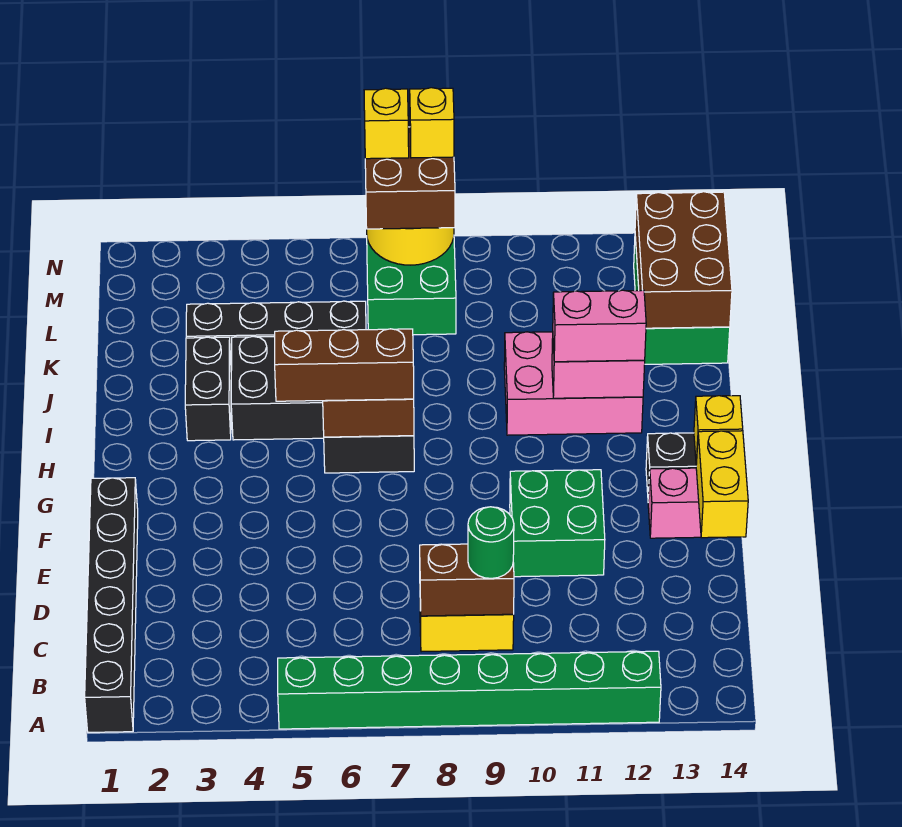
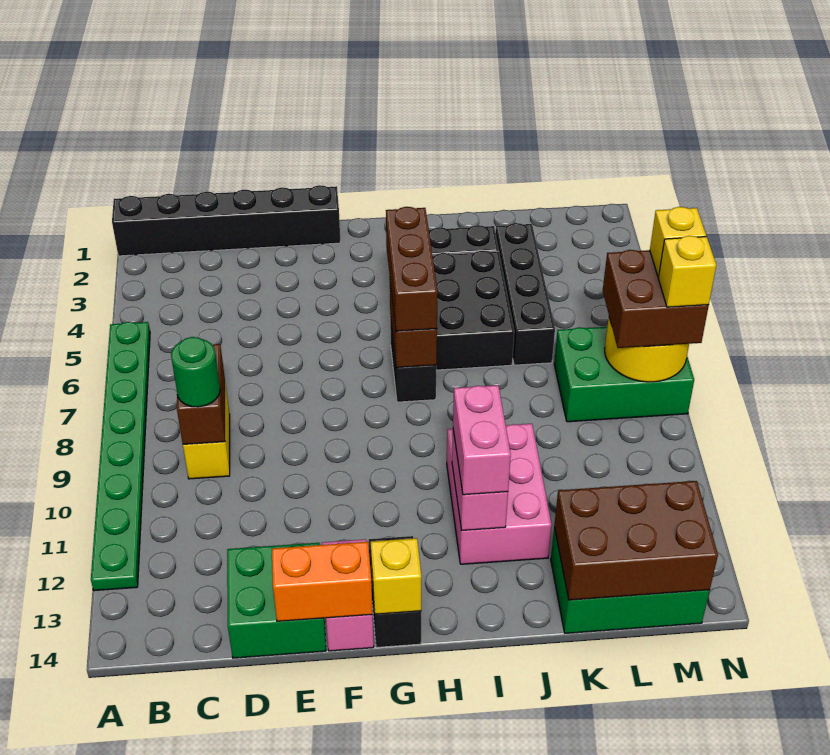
green 1x8 brick [278,651,661,729] -> green 1x8 plate [91,322,150,591]
green 2x2 brick [510,470,605,577] -> green 2x2 brick moved to [227,543,326,658]
yellow 1x2 brick [696,431,748,538] -> orange 1x2 brick [272,542,373,621]

